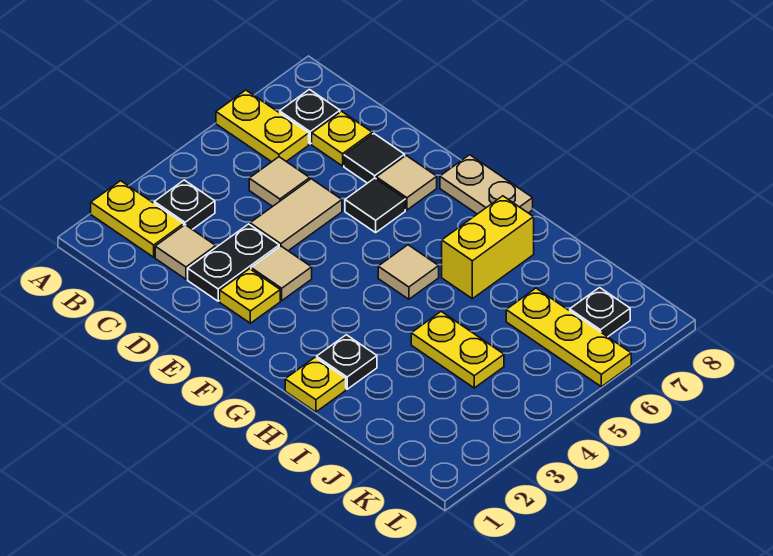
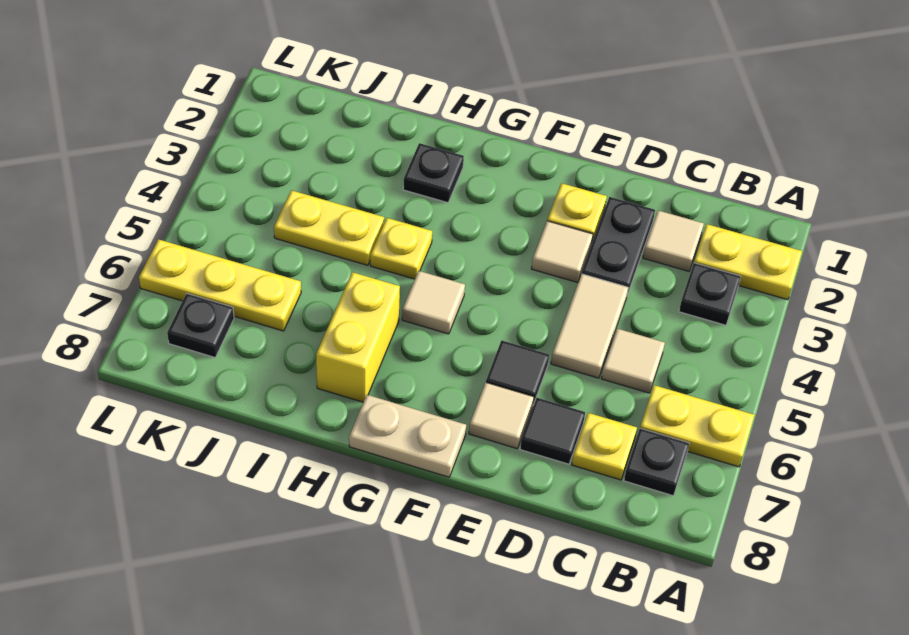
yellow 1x1 plate [285,358,346,412] -> yellow 1x1 plate moved to [370,218,432,279]

